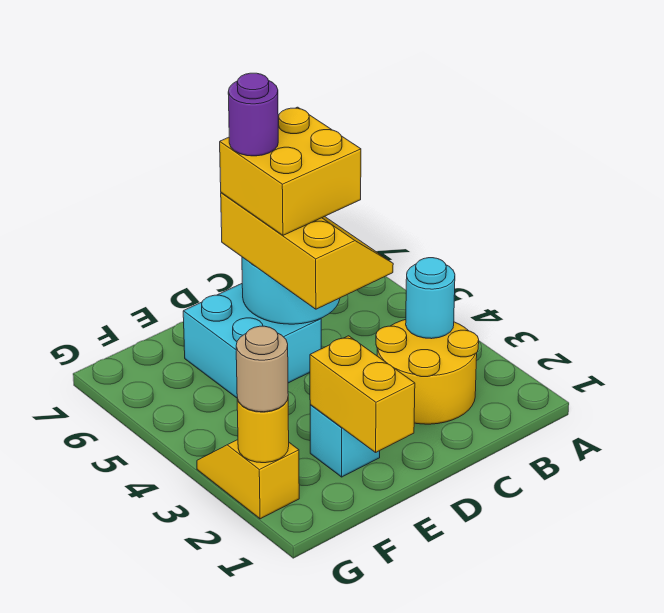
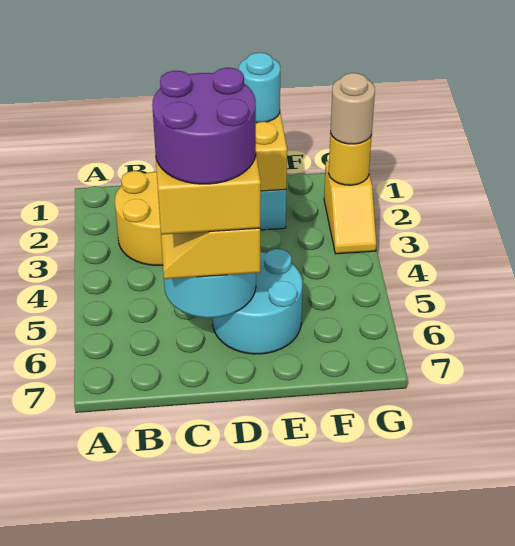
cyan 1x1 round brick [406,258,455,339] -> cyan 1x1 round brick moved to [239,52,280,123]
cyan 2x2 brick [183,284,321,398] -> cyan 2x2 round brick [212,249,302,354]
purple 1x1 round brick [228,73,278,156] -> purple 2x2 round brick [152,68,256,184]

